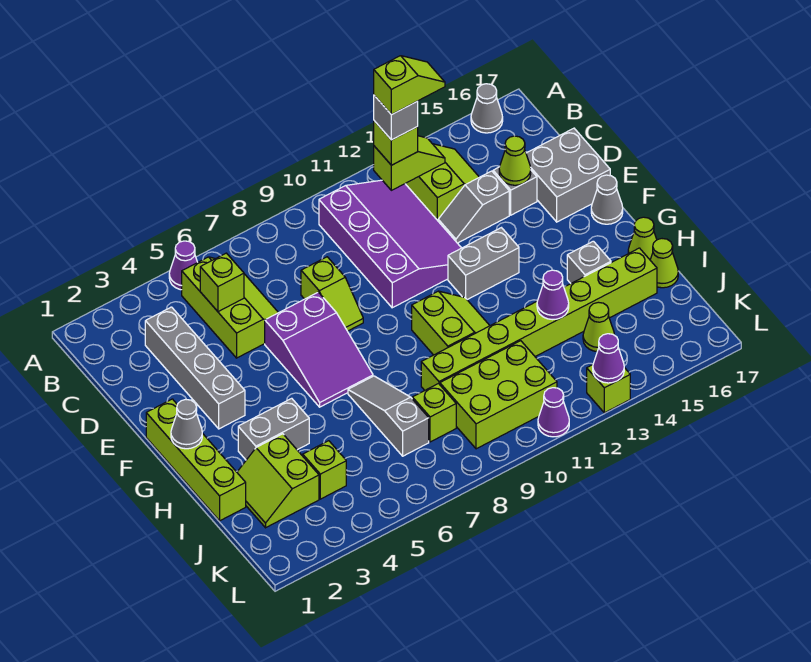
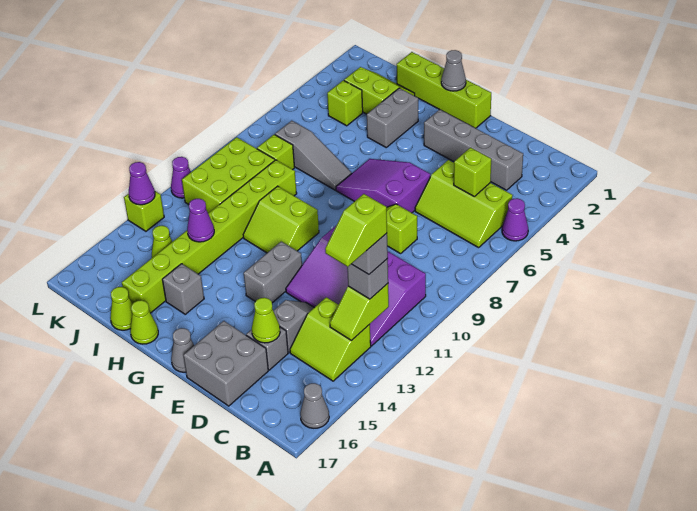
lime 1x1 brick [374,121,418,165] -> grey 1x1 brick [347,259,388,299]

